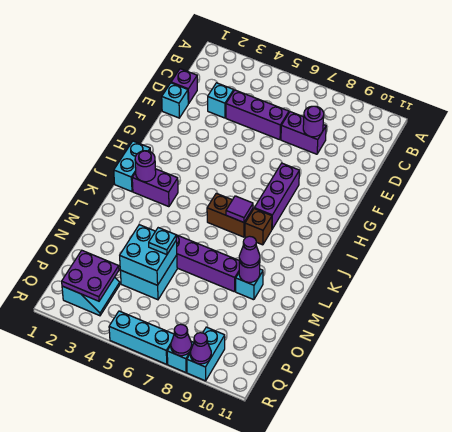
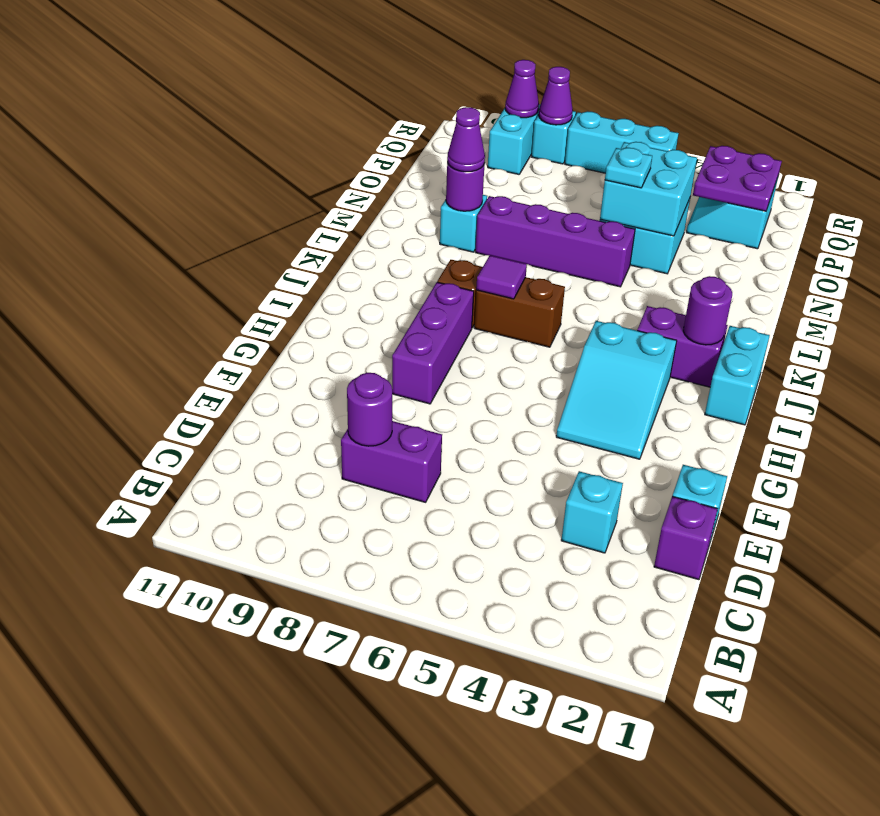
purple 1x3 brick [226,90,289,140] -> none
none -> cyan 2x3 slope [556,321,677,459]

